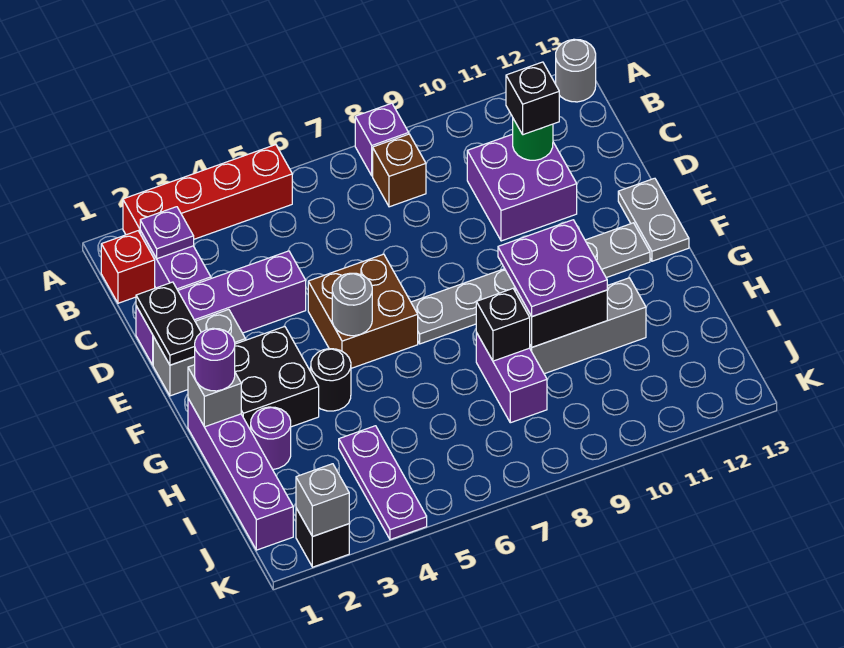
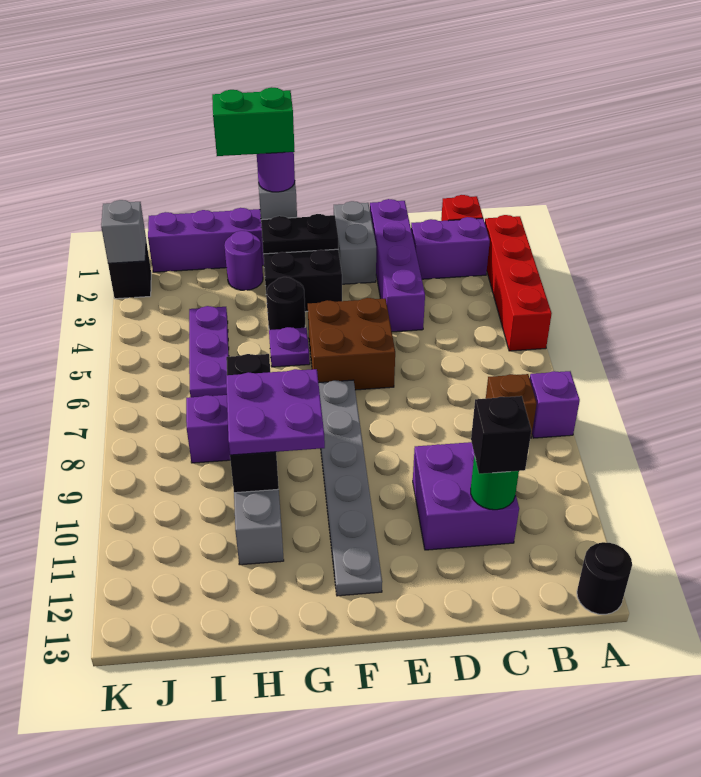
grey 1x1 round brick [556,39,596,102] -> black 1x1 round brick [577,542,632,614]
purple 1x1 plate [140,207,194,259] -> purple 1x1 plate moved to [269,327,310,367]
black 1x2 plate [136,282,201,365] -> black 1x2 plate moved to [261,214,338,254]
grey 1x2 plate [618,178,689,261] -> none
grey 1x1 round brick [332,273,372,336] -> none
none -> green 1x2 brick [212,87,295,156]
purple 1x3 plate [339,426,427,540] -> purple 1x3 plate turned to [189,306,229,397]

